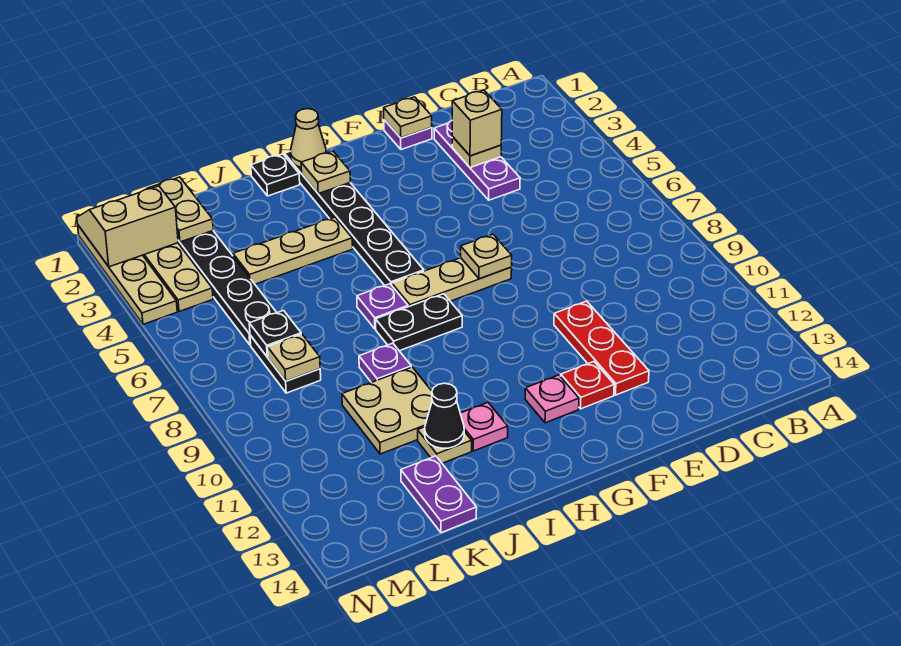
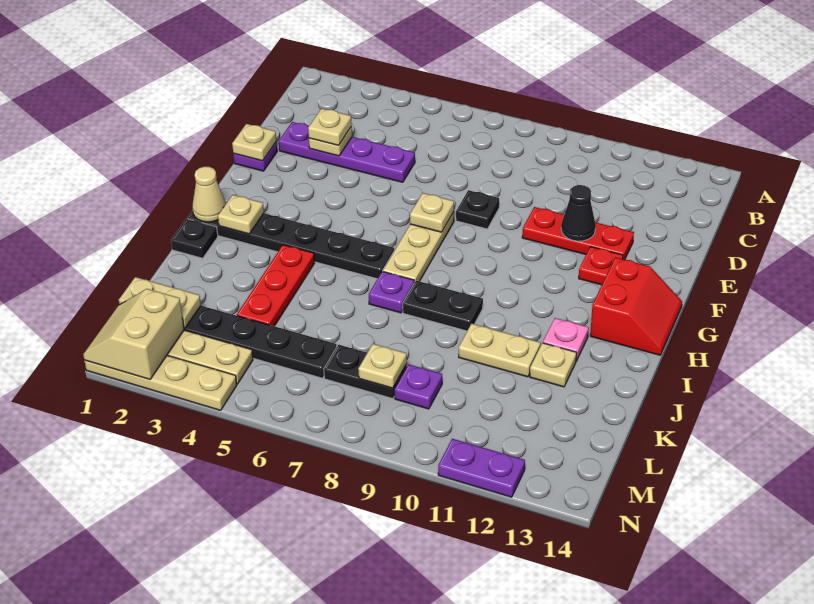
purple 1x3 plate [434,121,520,200] -> purple 1x4 plate [279,122,415,182]
tan 1x1 brick [452,90,502,156] -> tan 1x1 plate [308,108,352,145]
pink 1x1 plate [525,375,579,423] -> none
none -> red 2x2 slope [590,258,682,355]
black 1x2 plate [376,294,462,351] -> black 1x2 plate turned to [403,281,483,331]
tan 1x3 plate [233,217,353,284] -> red 1x3 plate [237,245,315,326]
purple 1x1 plate [359,343,411,382] -> purple 1x1 plate moved to [395,364,442,409]
tan 2x2 plate [342,367,432,454] -> tan 1x2 plate [459,324,541,377]
black 1x1 cone [425,383,464,448] -> black 1x1 cone moved to [561,185,596,241]
purple 1x2 plate [401,456,477,533] -> purple 1x2 plate moved to [438,439,525,497]
black 1x1 plate [249,311,301,357] -> black 1x1 plate moved to [456,190,499,229]

